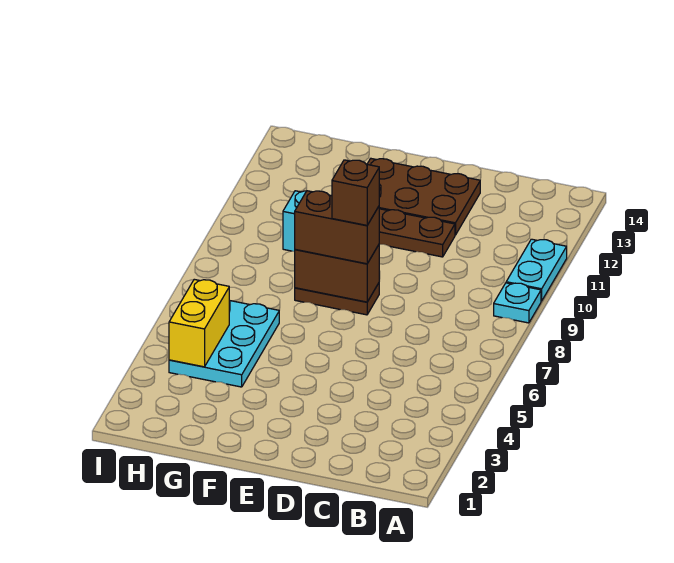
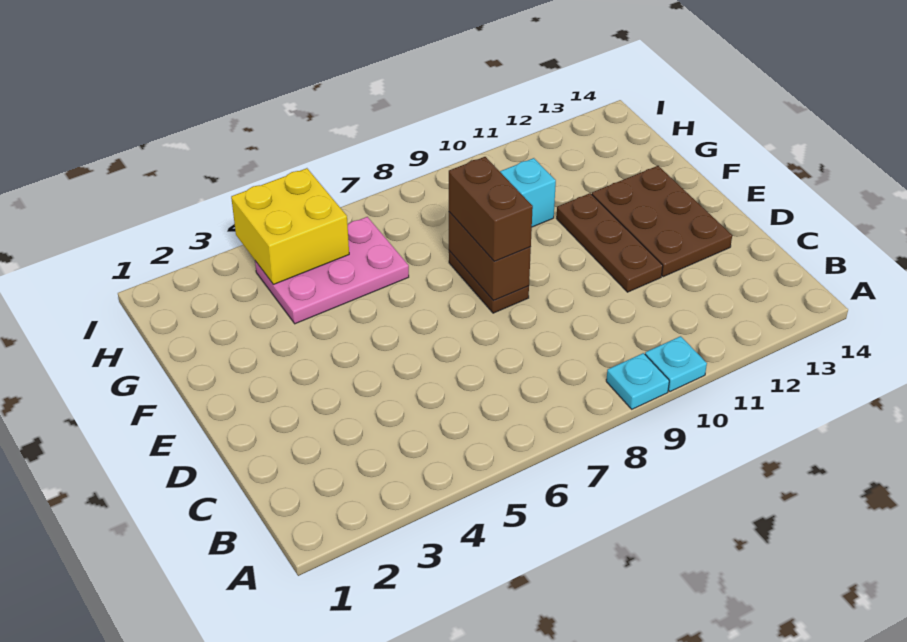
cyan 1x2 plate [506,239,567,301] -> cyan 1x1 plate [645,336,707,392]
brown 1x1 brick [332,160,379,225] -> none
cyan 2x3 plate [169,300,279,387] -> pink 2x3 plate [255,217,409,324]
yellow 1x2 brick [169,279,229,367] -> yellow 2x2 brick [231,168,349,284]

